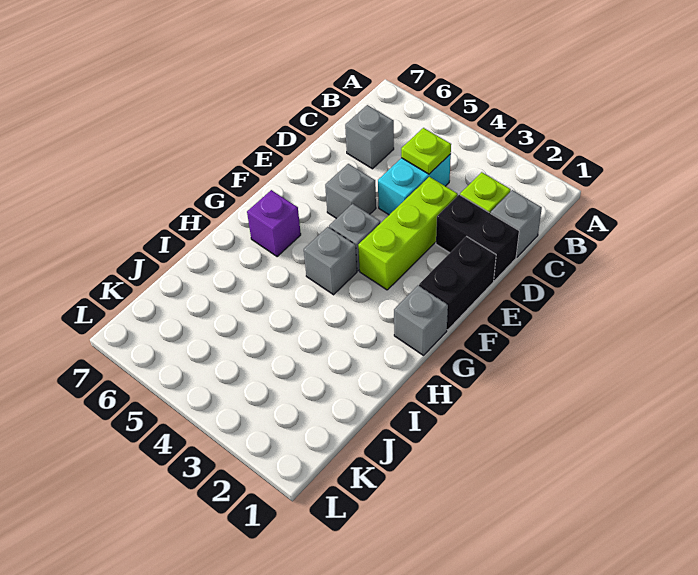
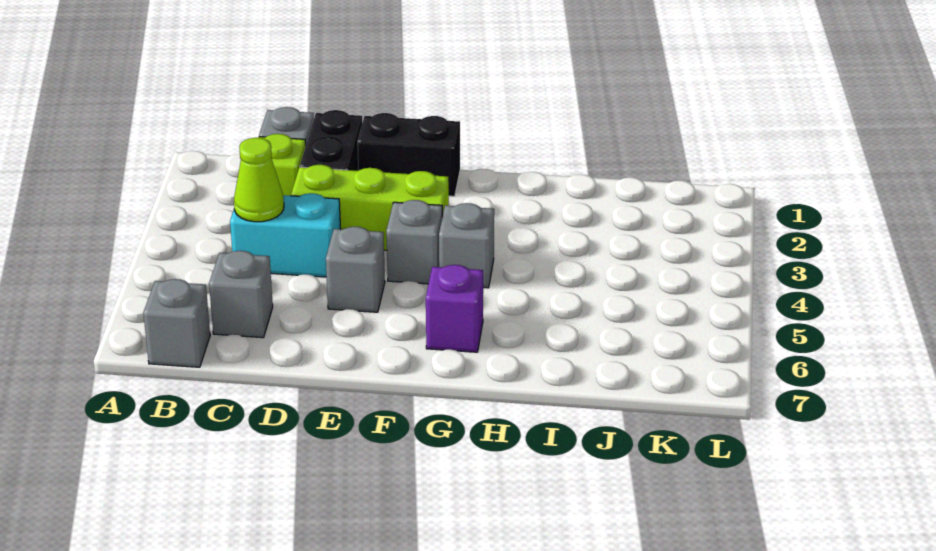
lime 1x1 plate [401,128,451,174] -> lime 1x1 cone [234,138,284,222]
grey 1x1 brick [394,285,448,355] -> grey 1x1 brick moved to [143,279,210,367]

